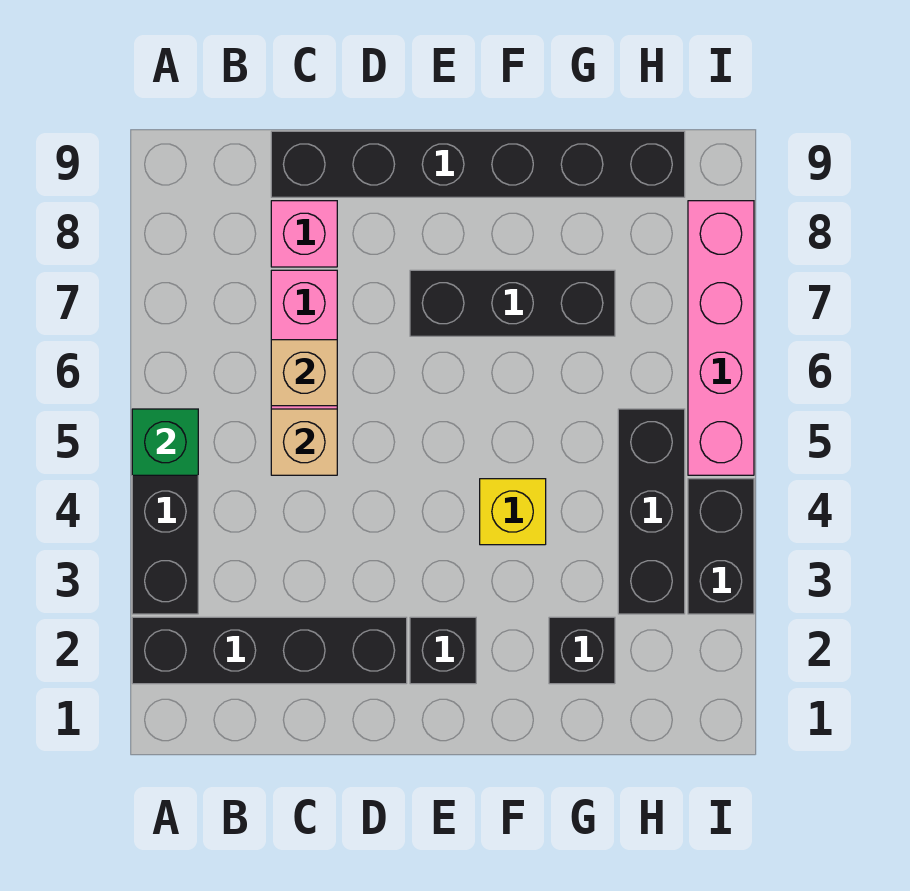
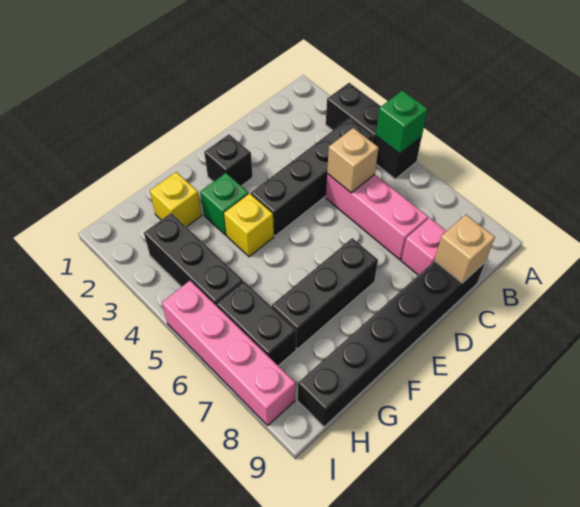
black 1x4 brick [132,617,407,684] -> black 1x4 brick moved to [251,118,373,236]
tan 1x1 brick [271,340,337,406] -> tan 1x1 brick moved to [434,215,495,283]
none -> green 1x1 brick [200,173,249,235]
black 1x1 brick [549,617,615,684] -> yellow 1x1 brick [150,172,202,227]
black 1x2 brick [688,479,754,614] -> black 1x2 brick moved to [217,282,296,366]

